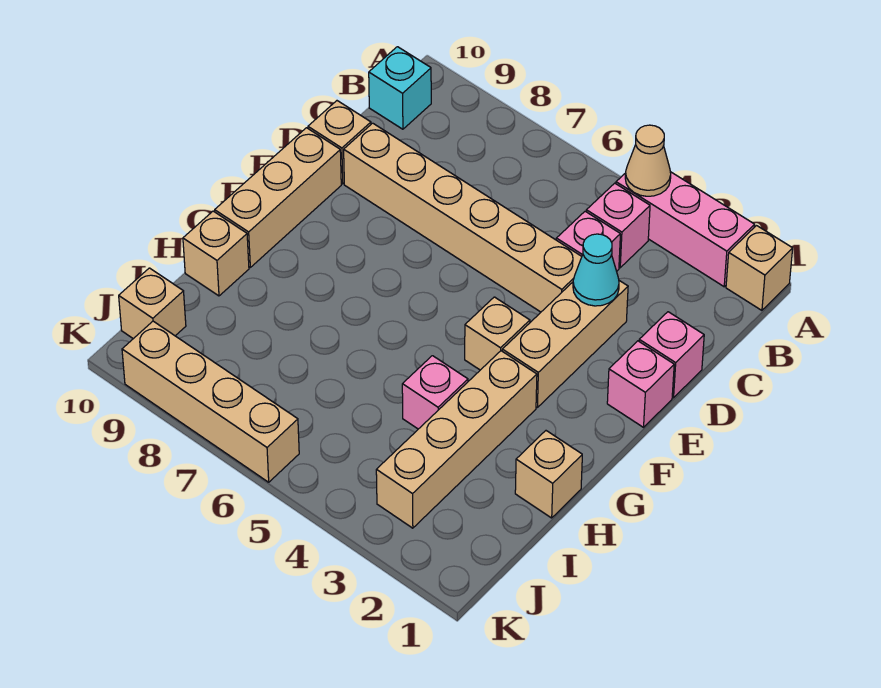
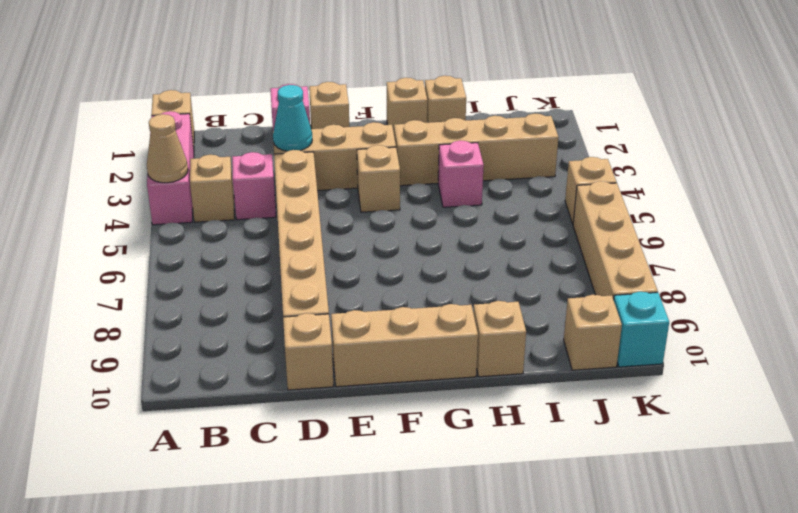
pink 1x1 brick [586,183,650,268] -> tan 1x1 brick [190,155,234,222]
cyan 1x1 brick [369,47,431,129] -> cyan 1x1 brick moved to [614,292,669,367]
pink 1x1 brick [607,341,674,427] -> tan 1x1 brick [309,82,349,129]
none -> tan 1x1 brick [387,78,427,132]
none -> tan 1x1 brick [565,157,616,224]

